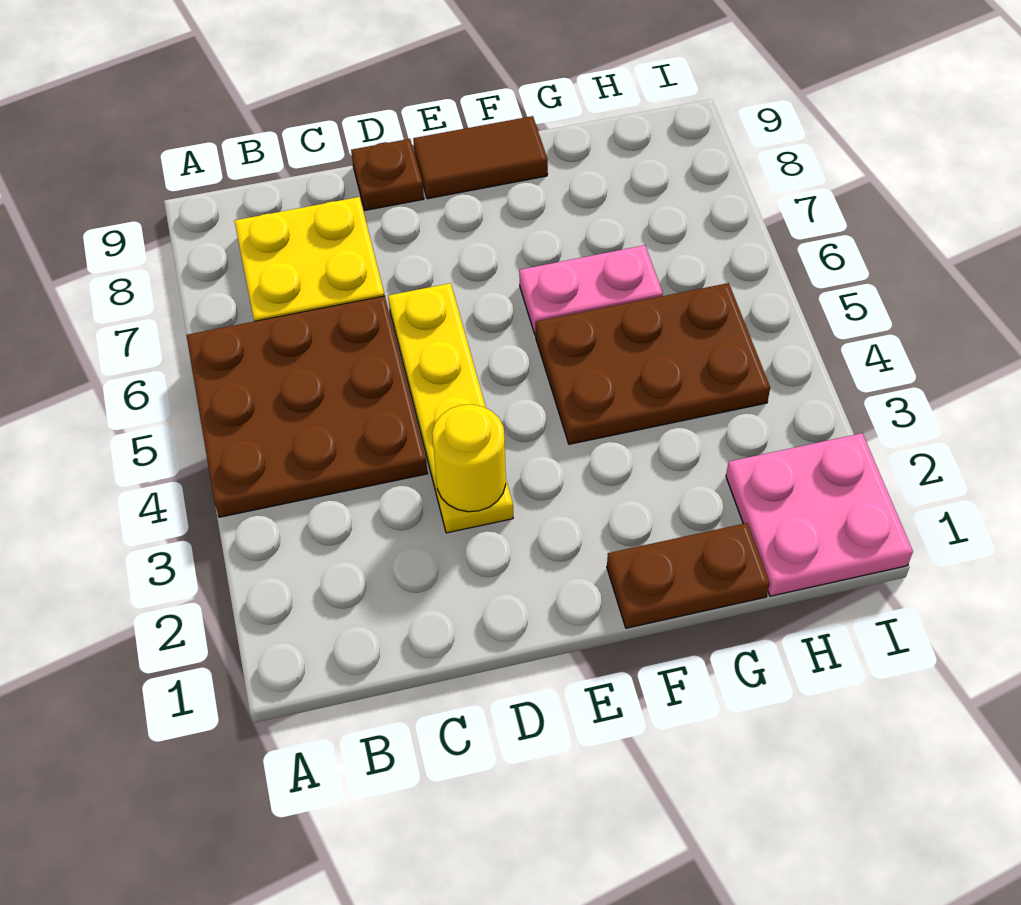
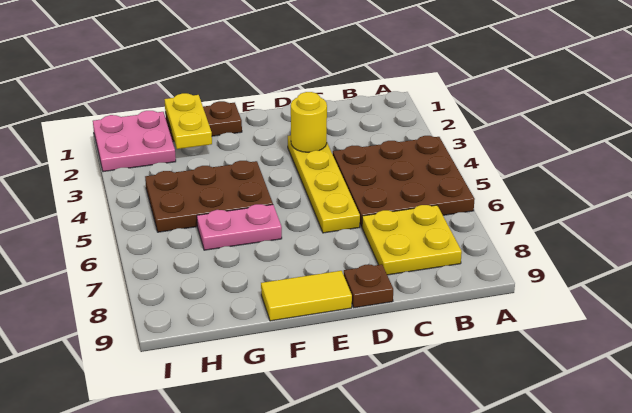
brown 1x2 tile [413,116,548,199] -> yellow 1x2 tile [261,271,352,321]
none -> yellow 1x2 plate [164,93,212,149]

